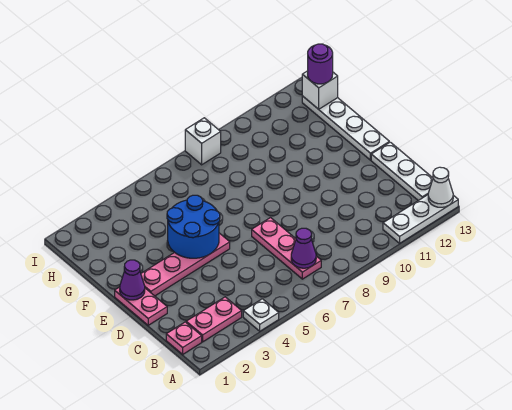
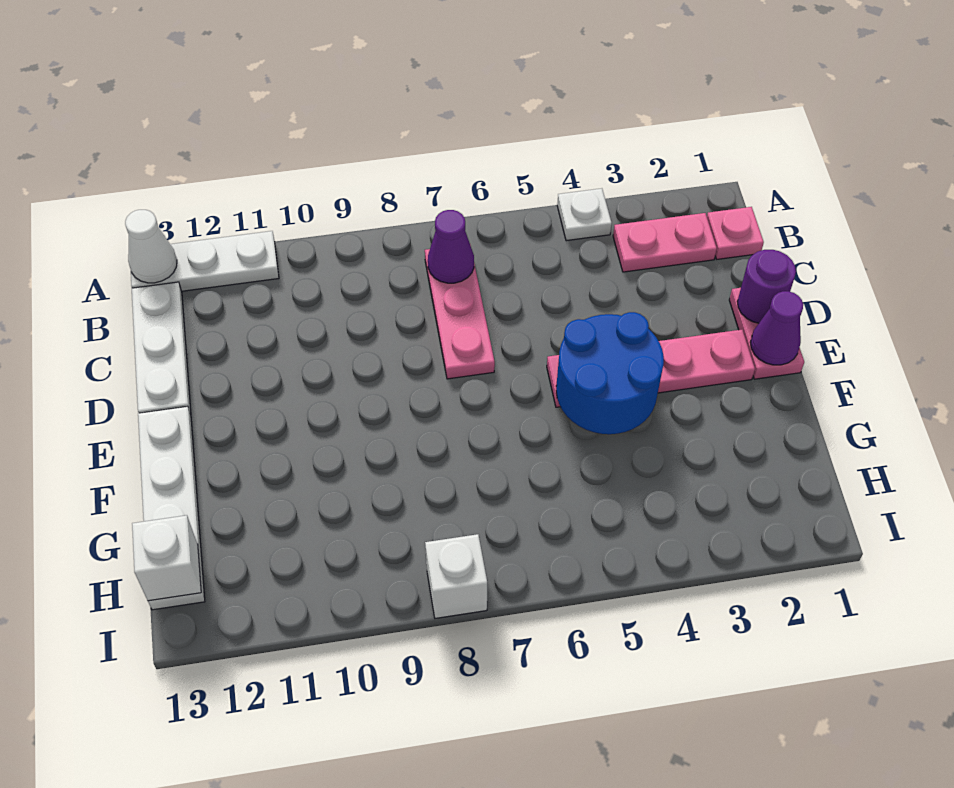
purple 1x1 round brick [308,44,333,84] -> purple 1x1 round brick moved to [737,250,796,323]

